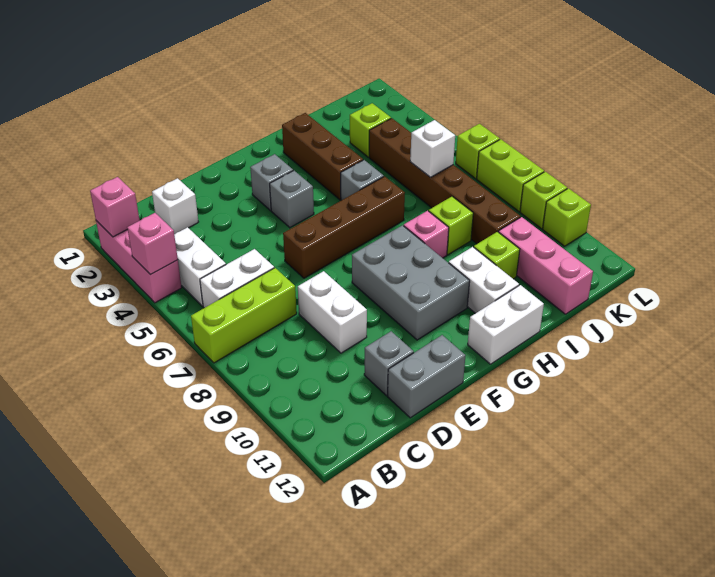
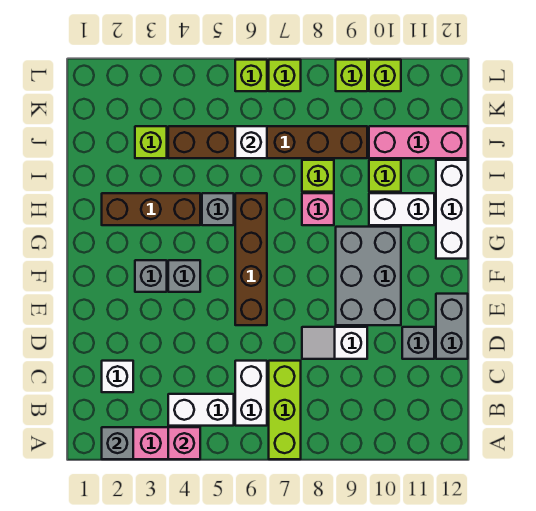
pink 1x1 brick [90,177,140,237] -> grey 1x1 brick [102,427,133,459]
white 1x2 brick [298,271,367,353] -> white 1x2 slope [302,327,367,359]
grey 2x3 brick [352,225,470,340] -> grey 2x3 brick turned to [336,227,401,325]
white 1x2 brick [468,285,544,364] -> white 1x3 brick [436,160,468,259]
lime 1x2 brick [477,139,544,212] -> lime 1x1 brick [269,60,301,91]

